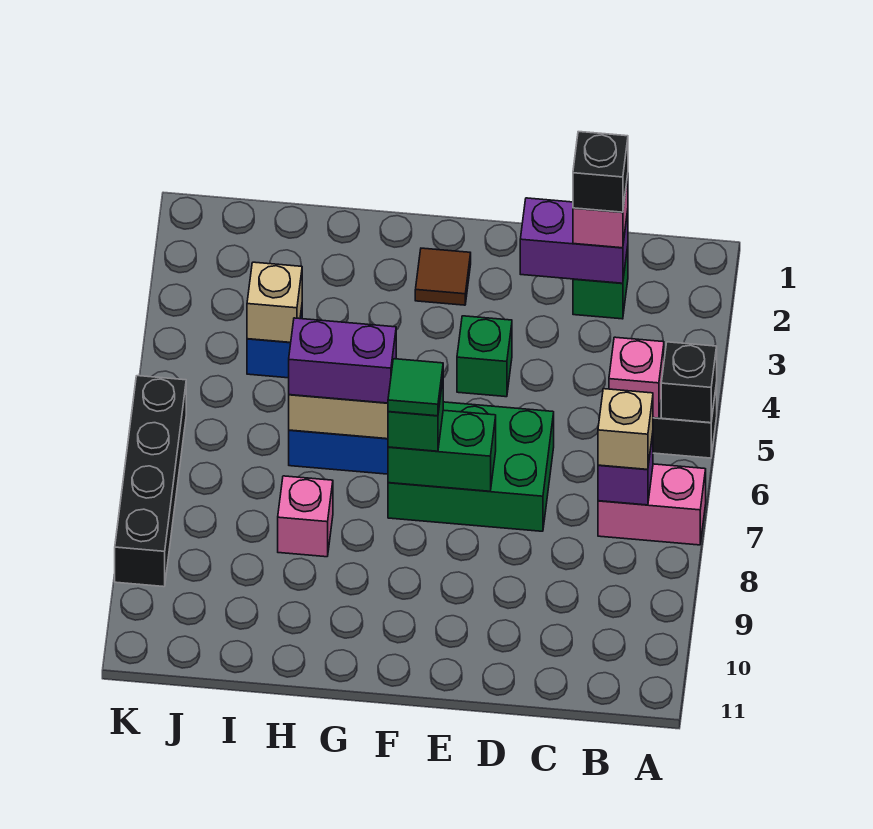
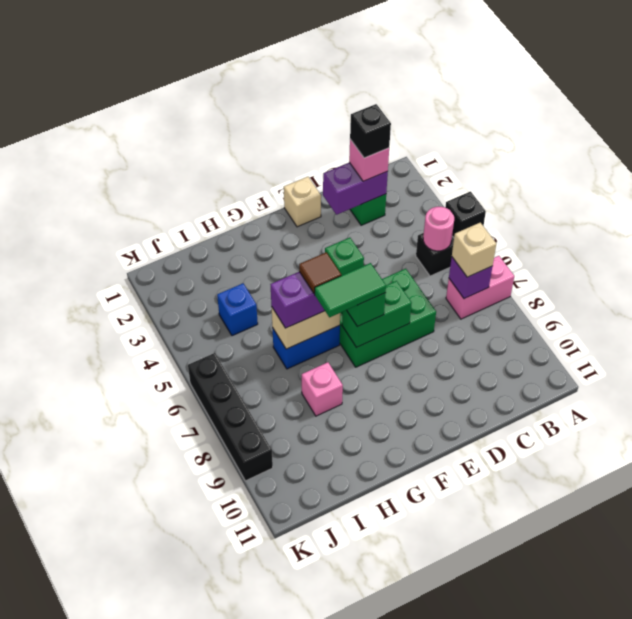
pink 1x1 brick [609,337,664,418] -> pink 1x1 round brick [423,207,454,251]
brown 1x1 tile [415,248,471,305] -> brown 1x1 tile moved to [299,252,341,293]
green 1x1 tile [388,359,443,416] -> green 1x2 tile [314,263,386,317]
tan 1x1 brick [247,262,302,342] -> tan 1x1 brick moved to [284,177,321,227]

